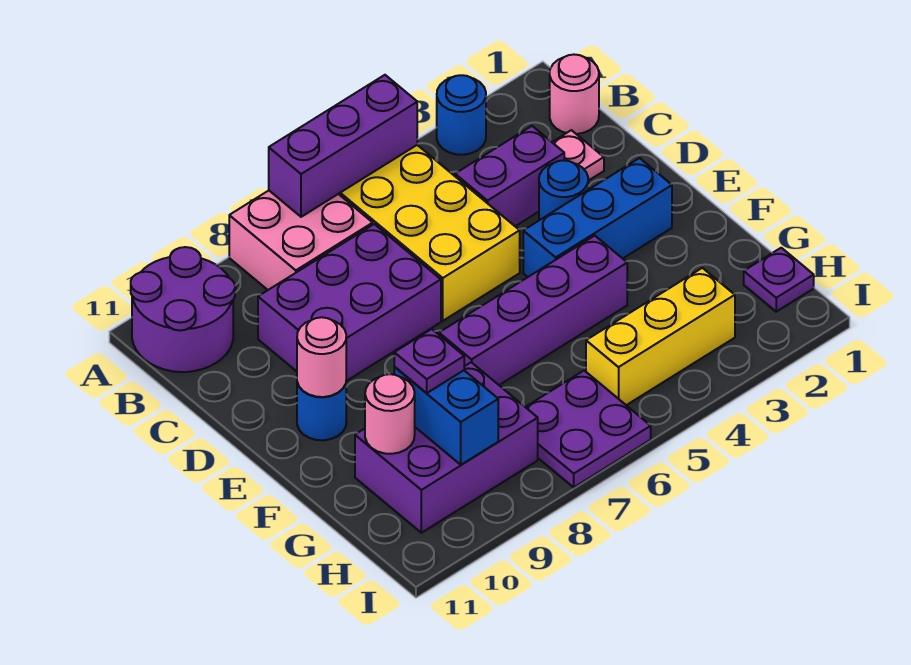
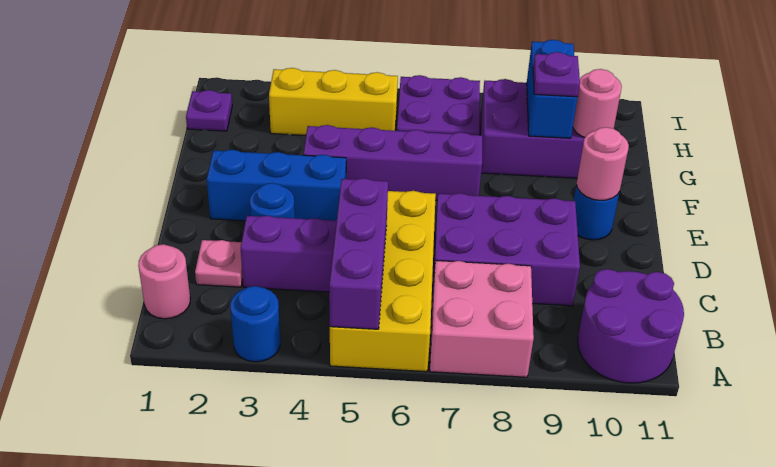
purple 1x3 brick [269,75,417,217] -> purple 1x3 brick turned to [329,178,388,329]

